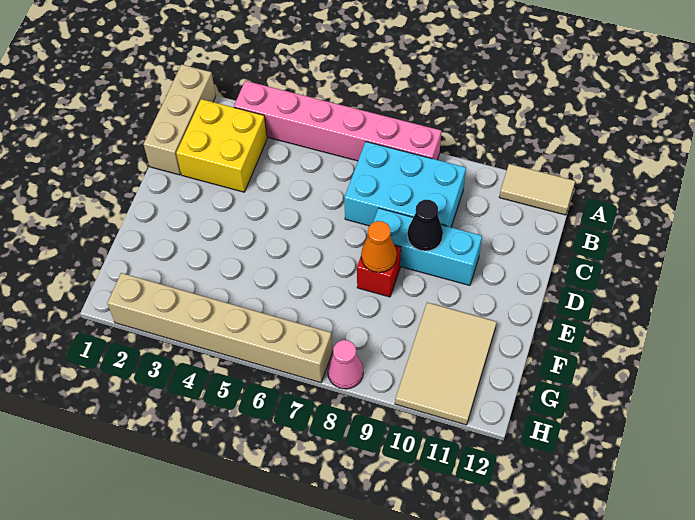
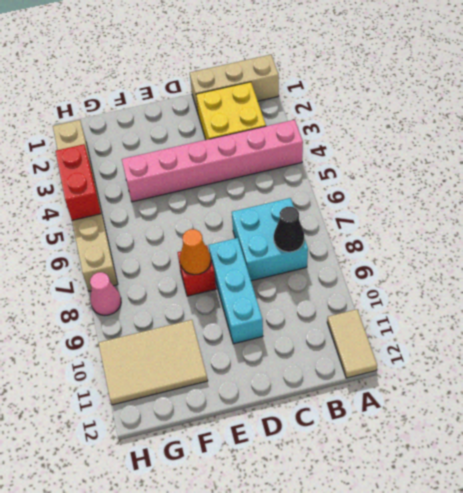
pink 1x6 brick [234,81,441,161] -> pink 1x6 brick turned to [122,120,303,202]
cyan 2x3 brick [344,142,466,227] -> cyan 2x2 brick [232,198,308,281]
black 1x1 cone [408,200,443,251] -> black 1x1 cone moved to [274,207,304,252]
none -> red 1x2 brick [55,144,101,220]

